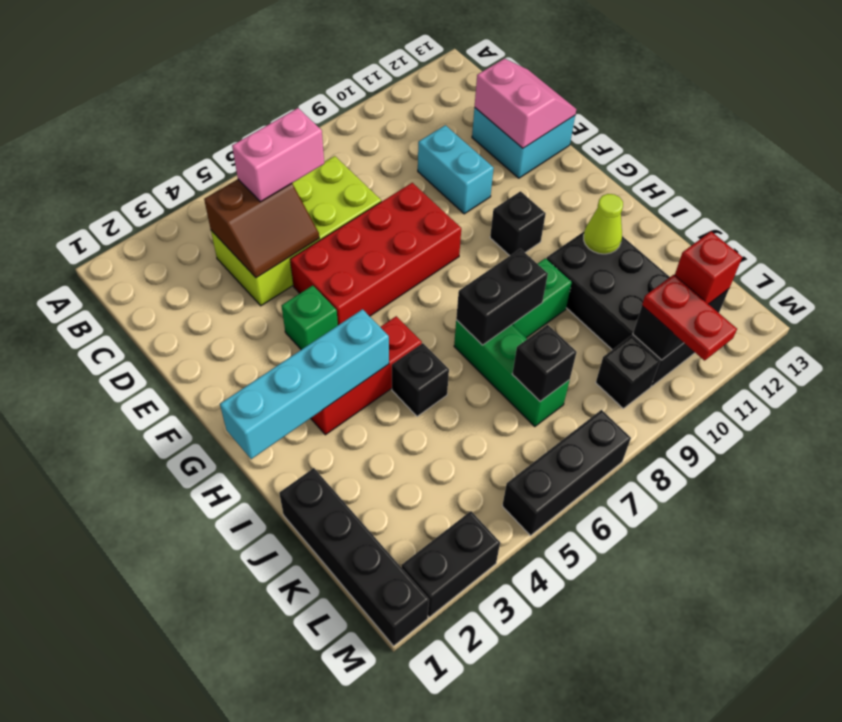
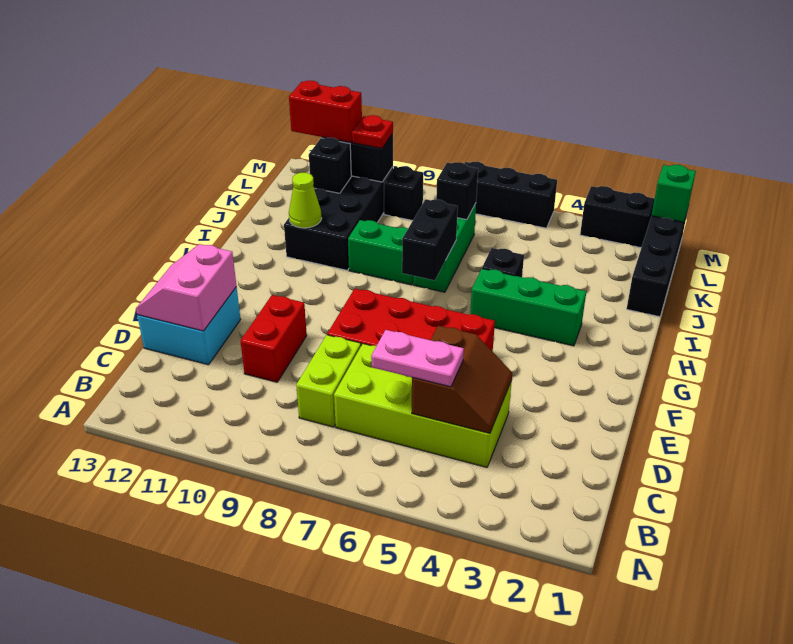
brown 2x2 slope [204,179,319,278] -> brown 2x2 slope turned to [412,326,512,433]
pink 1x2 brick [232,108,324,202] -> pink 1x2 plate [371,330,464,387]
none -> lime 1x2 brick [296,335,361,427]
cyan 1x2 brick [418,125,494,214] -> red 1x2 brick [240,295,307,382]
green 1x1 brick [282,285,338,350] -> green 1x1 brick moved to [651,165,696,222]
black 1x1 brick [490,191,546,256] -> black 1x1 brick moved to [309,138,351,193]
cyan 1x4 brick [220,309,389,459] -> none
red 1x3 brick [311,316,422,435] -> green 1x3 brick [470,269,586,346]
black 1x2 brick [456,249,548,345] -> black 1x2 brick turned to [402,199,458,280]
red 1x2 plate [642,275,737,361] -> red 1x1 plate [352,115,393,149]
red 1x1 brick [675,232,742,304] -> red 1x2 brick [289,81,362,143]

